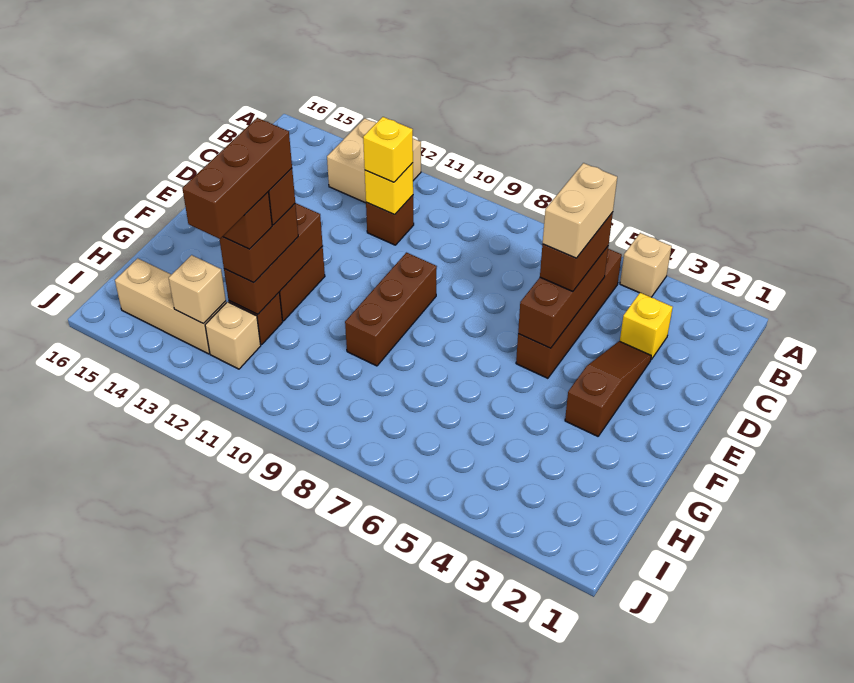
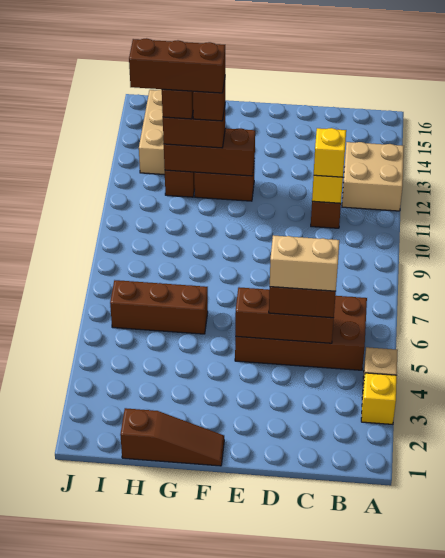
brown 1x4 brick [516,249,622,378] -> brown 2x4 brick [235,296,367,370]
yellow 1x1 brick [620,293,673,359] -> yellow 1x1 brick moved to [361,373,397,424]
brown 1x3 slope [565,341,651,436] -> brown 1x3 slope moved to [120,408,224,466]
brown 1x3 brick [345,252,437,366] -> brown 1x3 brick moved to [110,280,208,334]
tan 1x1 brick [205,302,261,369] -> none
tan 1x1 brick [169,255,226,323] -> none

